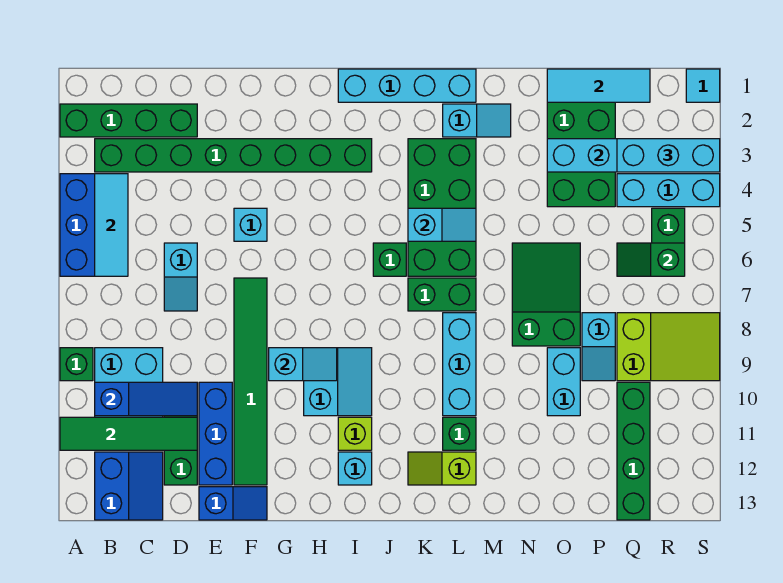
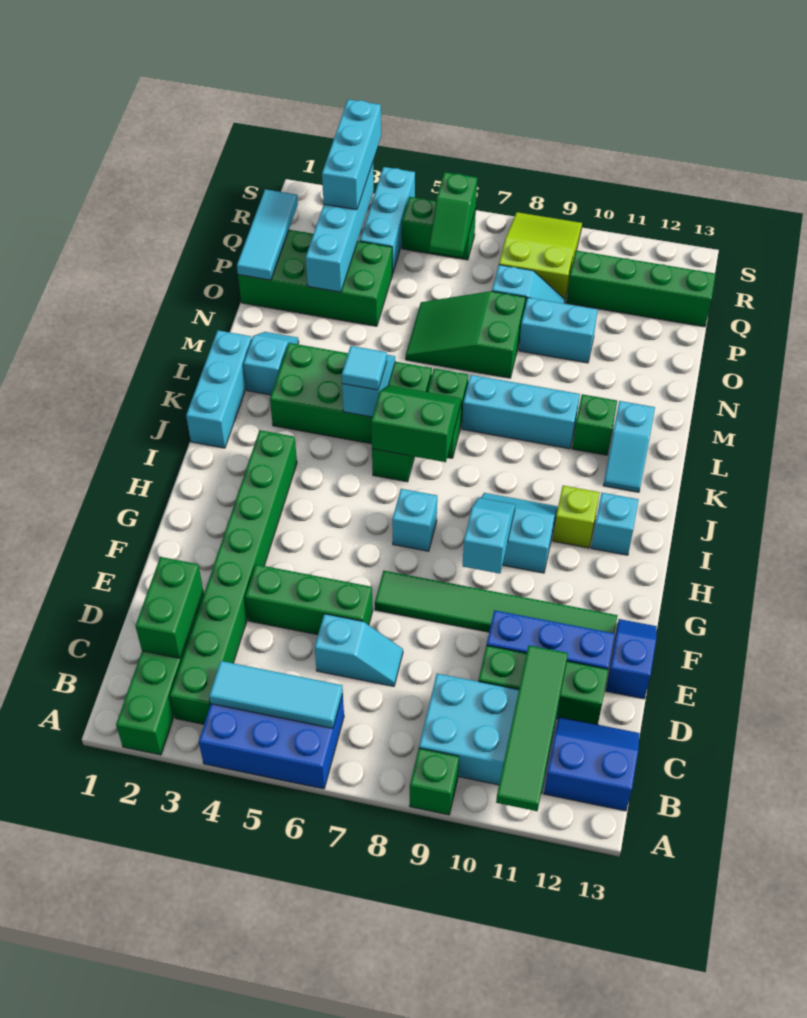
blue 1x3 slope [95,382,197,416] -> none
none -> green 1x2 brick [136,557,203,658]
none -> green 1x3 brick [245,565,373,635]
cyan 1x1 brick [234,208,267,241] -> cyan 1x1 brick moved to [392,489,437,551]
cyan 1x4 brick [338,69,476,102] -> cyan 1x3 brick [186,330,252,448]
none -> green 2x2 slope [371,385,461,462]
lime 1x2 slope [408,452,476,485] -> cyan 1x2 slope [603,401,655,492]
cyan 1x1 tile [686,69,720,102] -> cyan 1x1 tile moved to [342,346,387,390]

